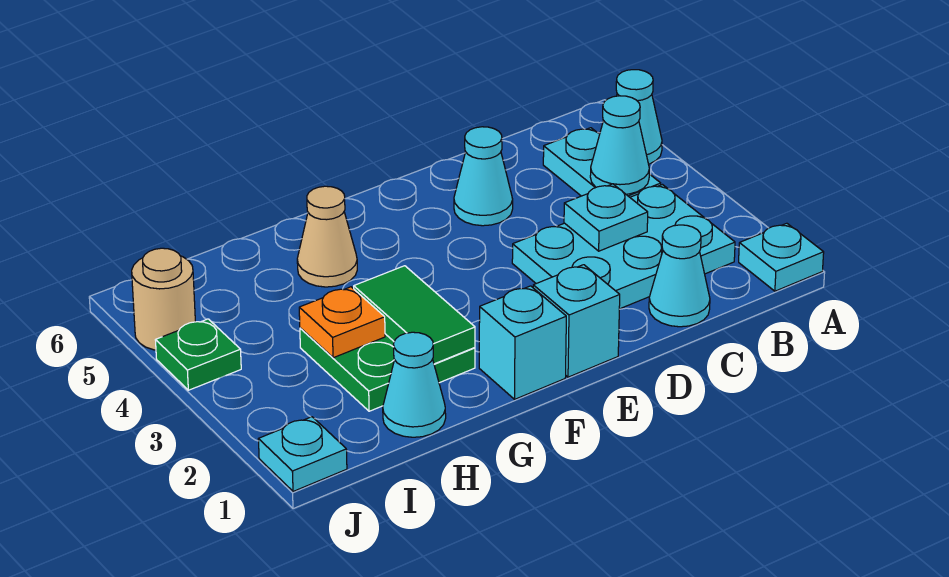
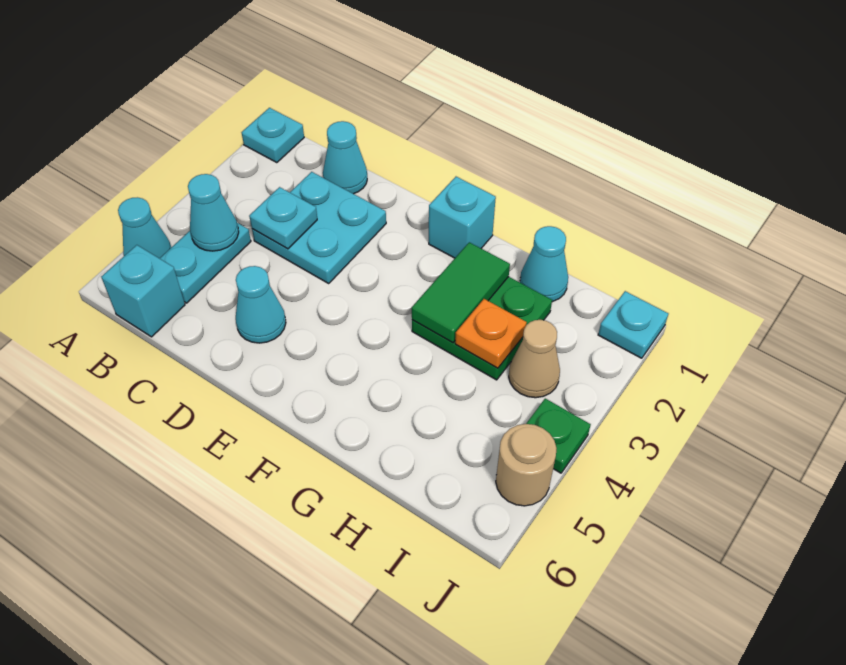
cyan 2x3 plate [512,185,735,309] -> cyan 2x2 plate [252,172,386,283]
cyan 1x1 brick [533,265,620,377] -> cyan 1x1 brick moved to [101,245,185,337]
tan 1x1 cone [297,186,357,287] -> tan 1x1 cone moved to [509,320,560,398]

